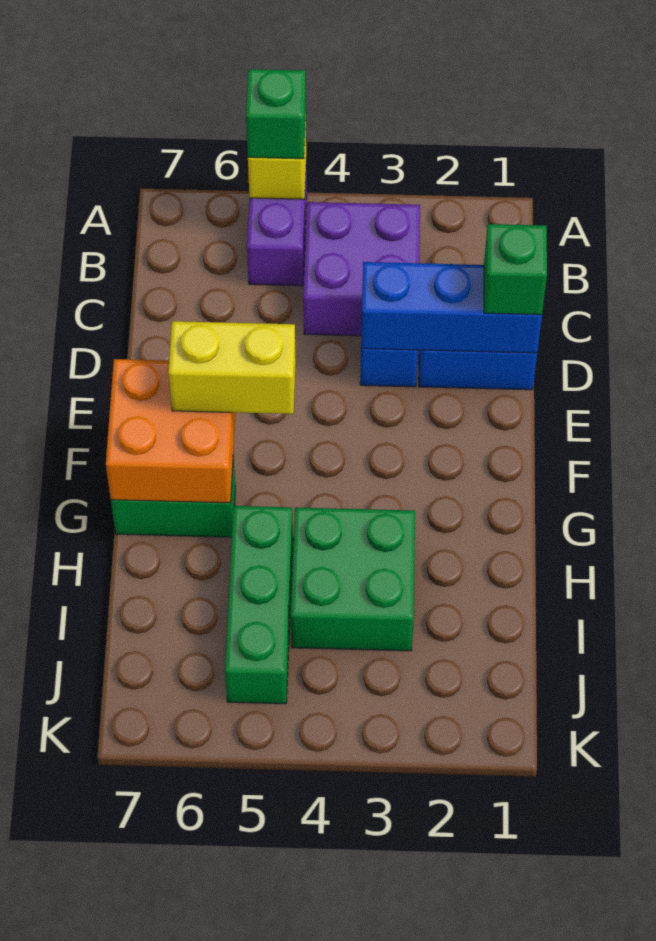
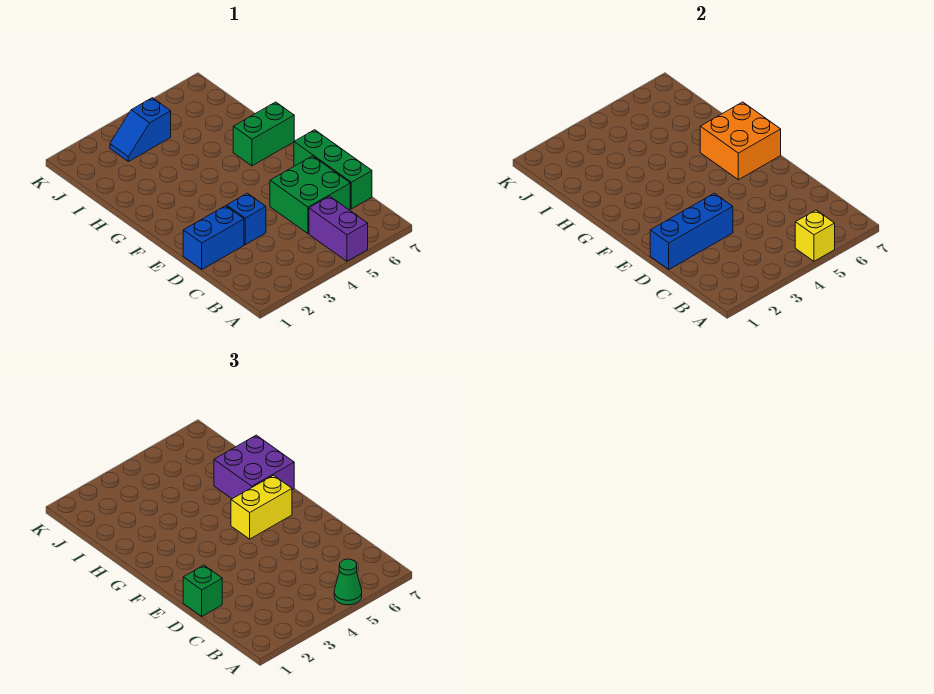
green 1x1 brick [246,69,306,159] -> green 1x1 cone [334,559,362,605]
purple 2x2 brick [303,202,420,336] -> purple 2x2 brick moved to [214,435,294,499]
green 2x2 brick [291,507,415,651] -> green 2x2 brick moved to [270,156,350,234]
green 1x3 brick [225,506,293,704] -> green 1x3 brick moved to [294,130,372,209]
none -> blue 1x2 slope [110,98,171,162]

